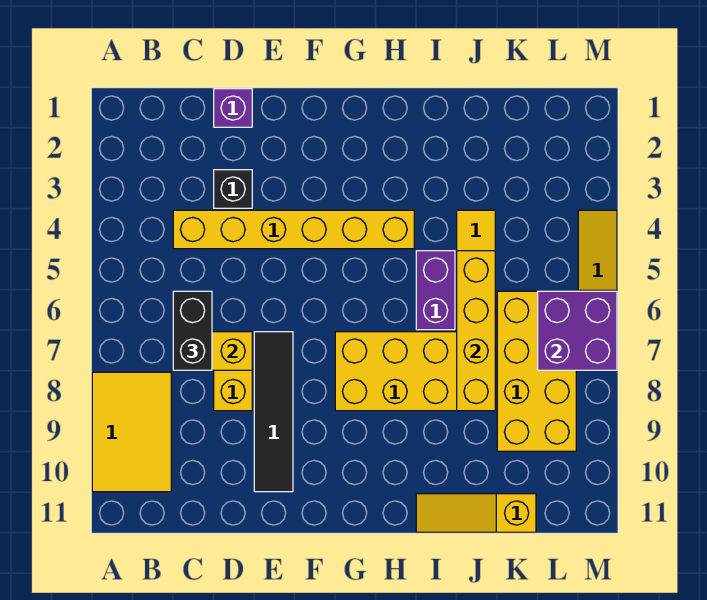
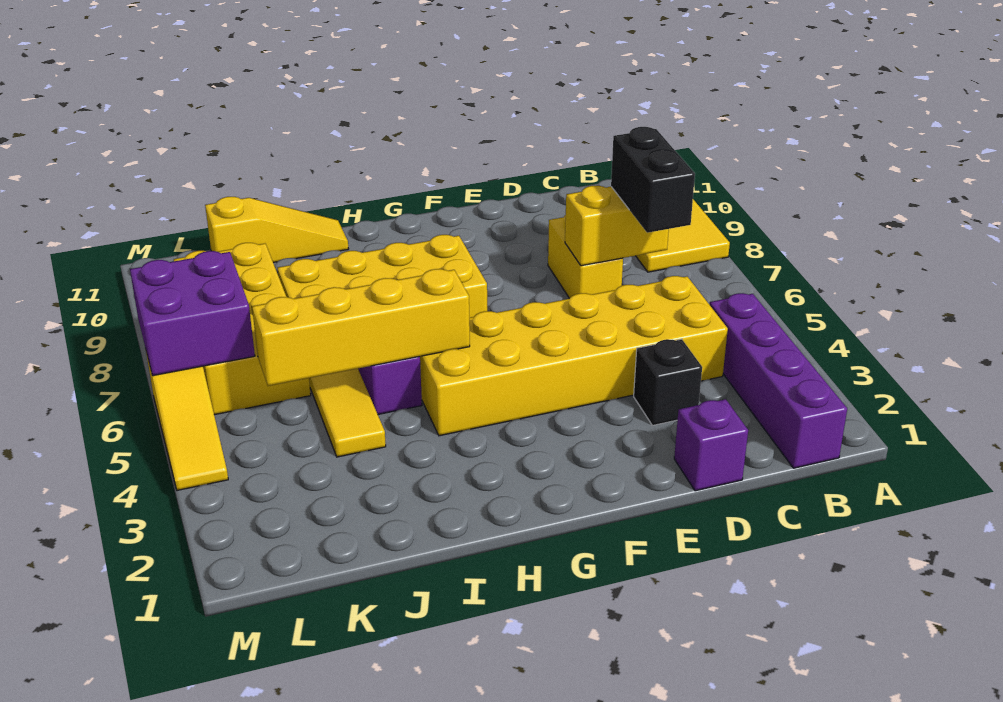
none -> purple 1x4 brick [710,293,847,468]
yellow 1x6 brick [173,210,414,249] -> yellow 2x6 brick [420,276,728,436]
black 1x4 tile [254,332,293,492] -> none
yellow 1x4 brick [457,251,495,411] -> yellow 1x4 brick turned to [252,269,470,386]

